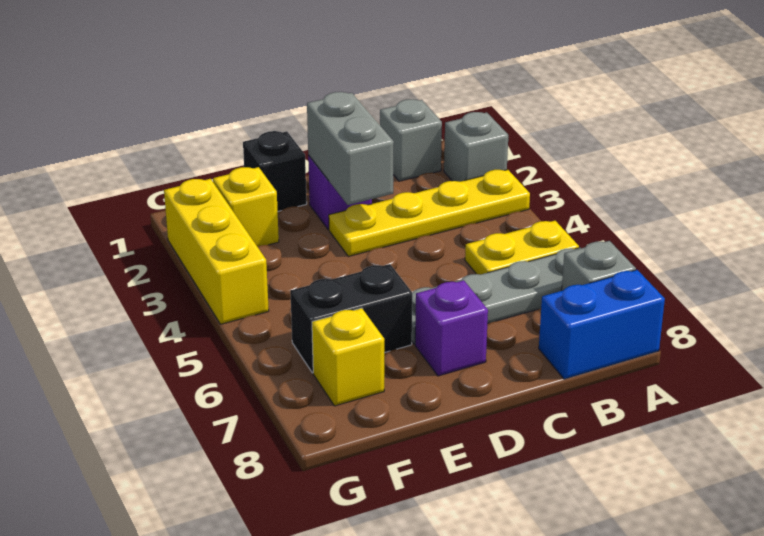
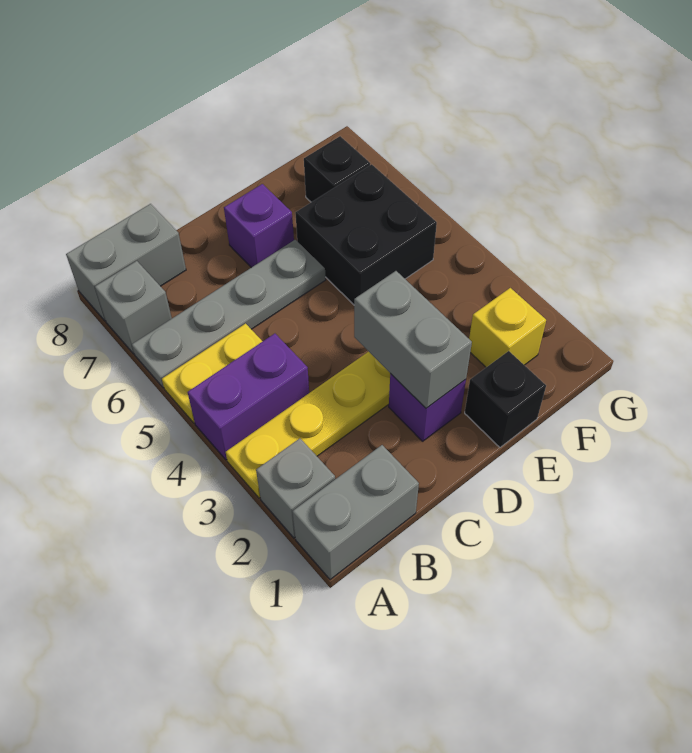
none -> purple 1x2 brick [188,334,309,460]
blue 1x2 brick [539,270,665,379] -> grey 1x2 brick [66,204,186,321]
grey 1x1 brick [380,99,442,181] -> grey 1x2 brick [293,445,419,580]
black 1x2 brick [290,264,412,373] -> black 2x2 brick [295,164,437,305]
yellow 1x1 brick [312,308,384,406] -> black 1x1 brick [304,136,370,202]
yellow 1x3 brick [164,179,269,324] -> none

